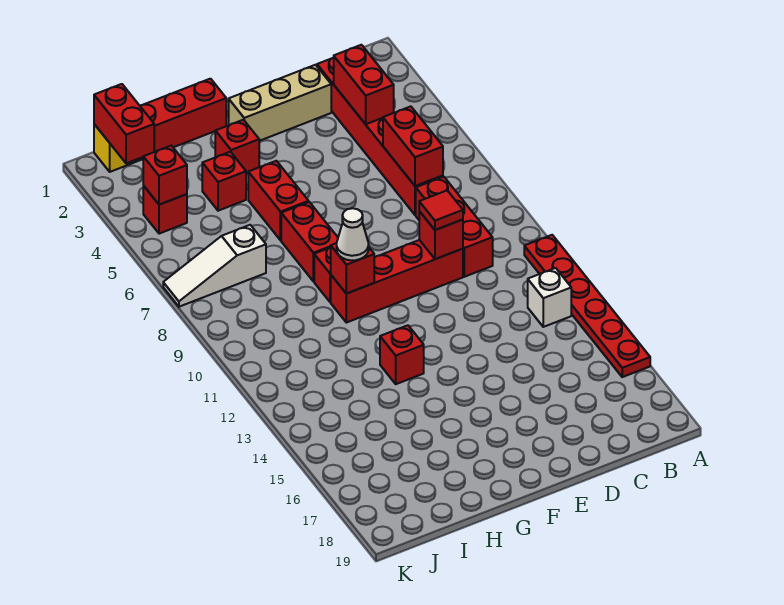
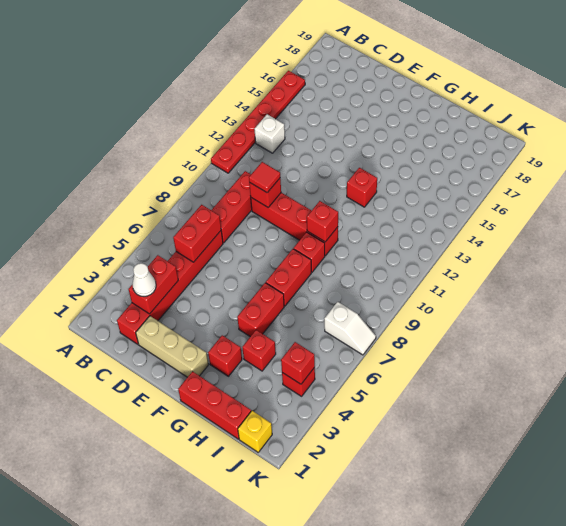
white 1x1 cone [337,208,369,260] -> white 1x1 cone moved to [132,263,156,296]
white 1x3 slope [163,225,266,307] -> white 1x2 slope [324,302,376,355]
red 1x2 brick [94,84,154,163] -> none

